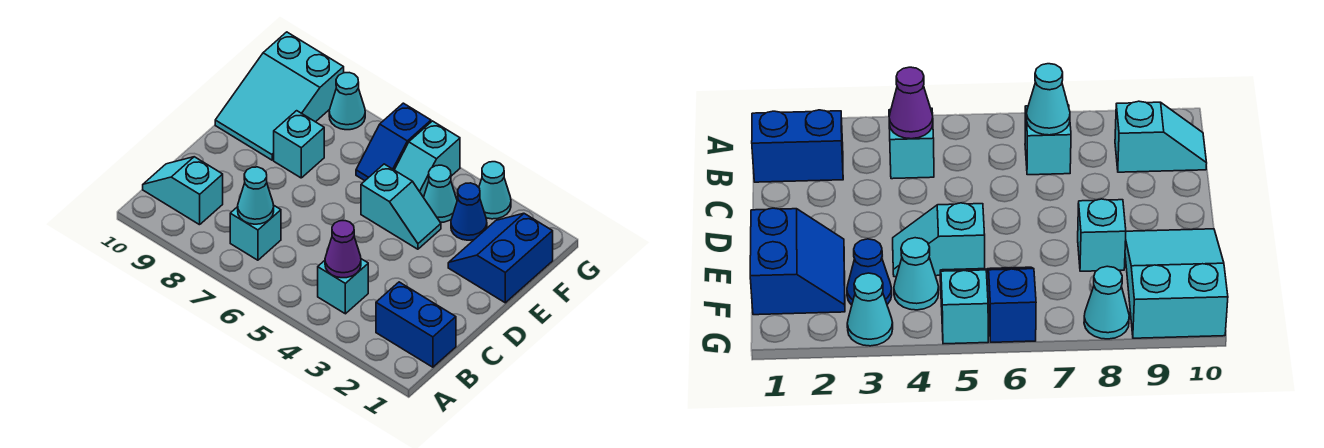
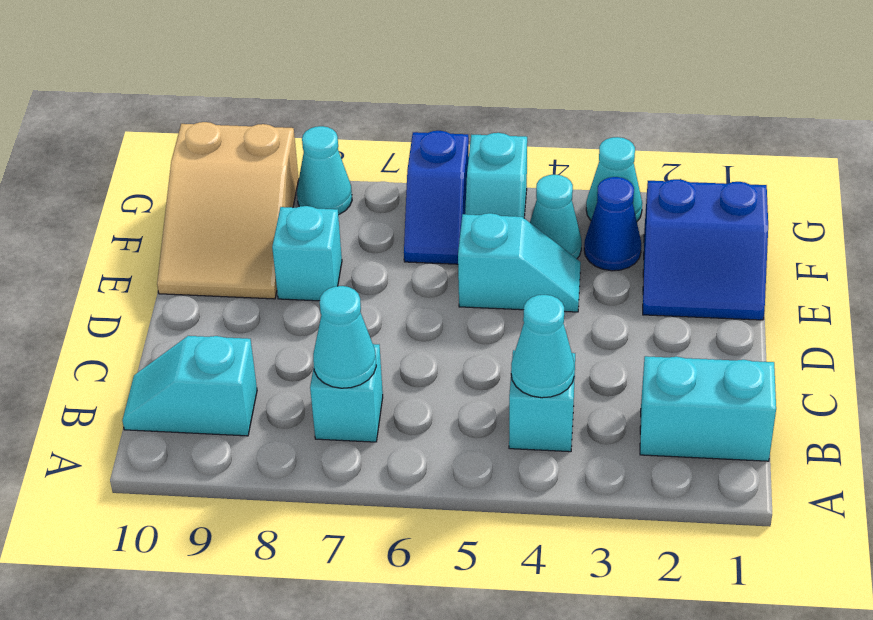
blue 1x2 brick [376,282,456,367] -> cyan 1x2 brick [640,356,776,461]
purple 1x1 cone [325,221,361,278] -> cyan 1x1 cone [511,295,575,398]
blue 2x2 slope [448,214,553,303] -> blue 2x2 slope turned to [643,179,768,320]
cyan 2x3 slope [215,32,344,160] -> tan 2x3 slope [157,122,299,299]

